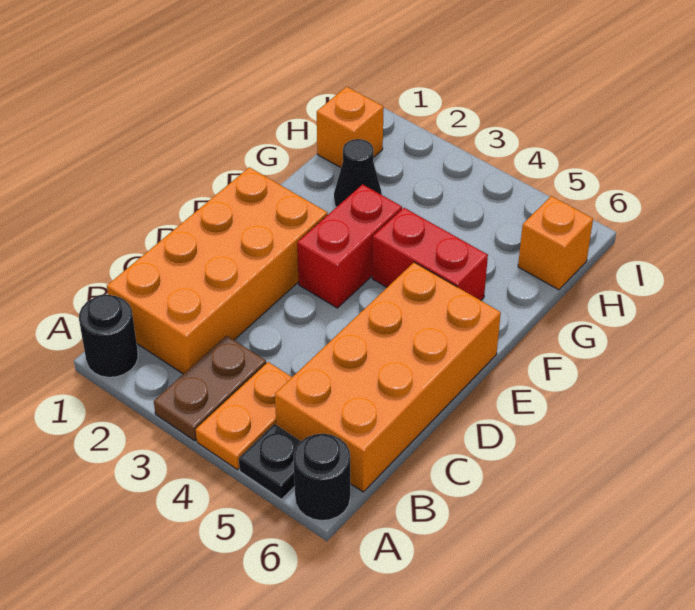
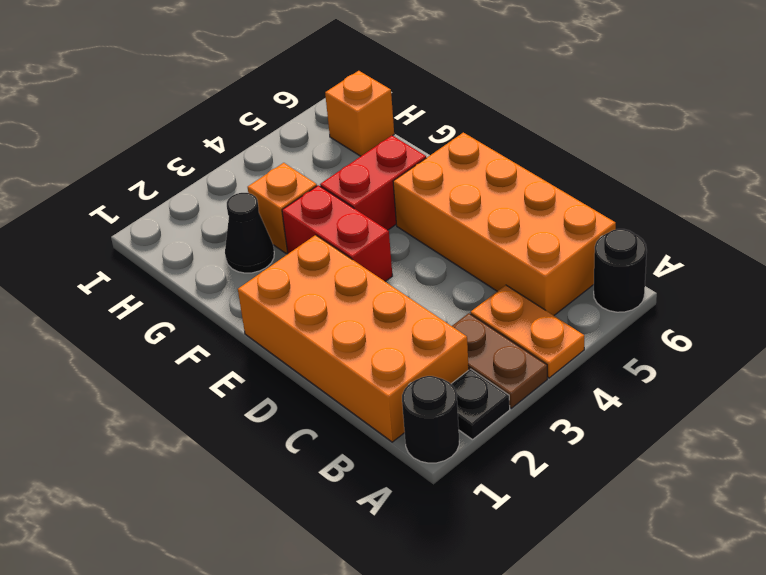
black 1x1 plate [239,424,301,499] -> black 1x1 plate moved to [451,369,510,440]
orange 1x1 brick [317,87,384,168] -> orange 1x1 brick moved to [248,163,317,253]

